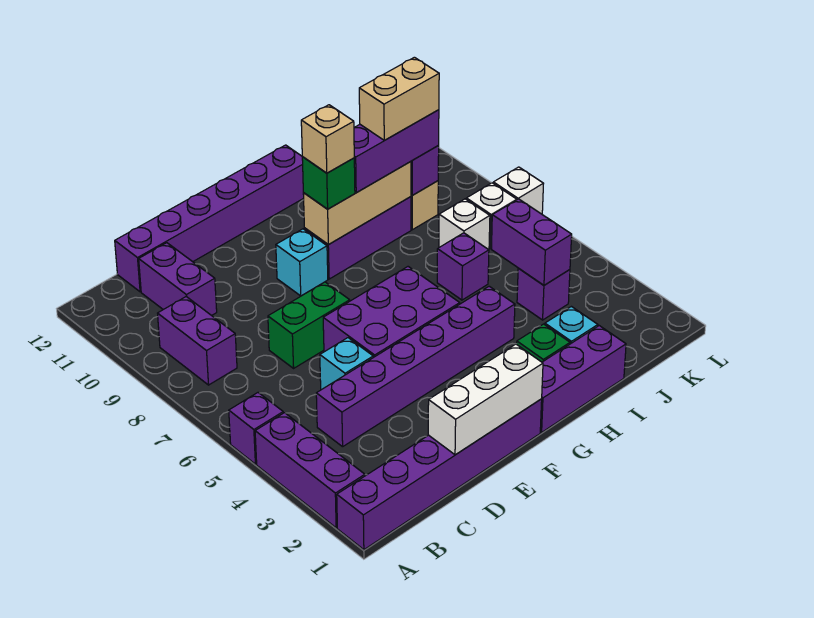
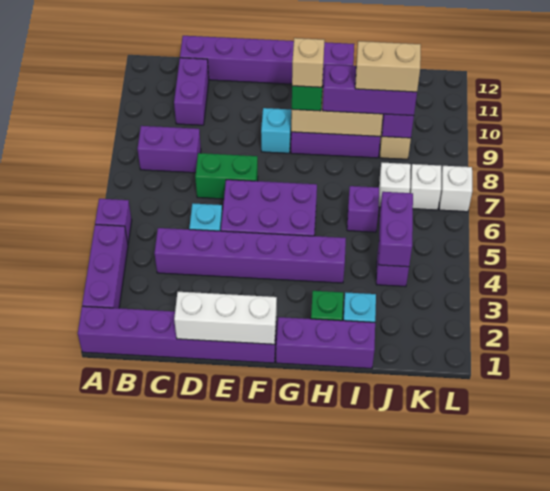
purple 1x2 brick [158,297,237,385] -> purple 1x2 brick turned to [138,126,201,173]

